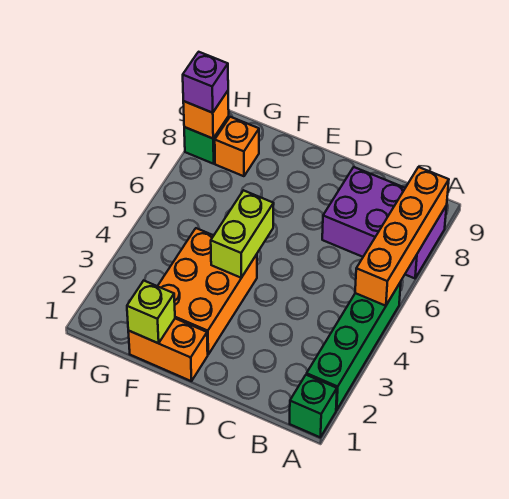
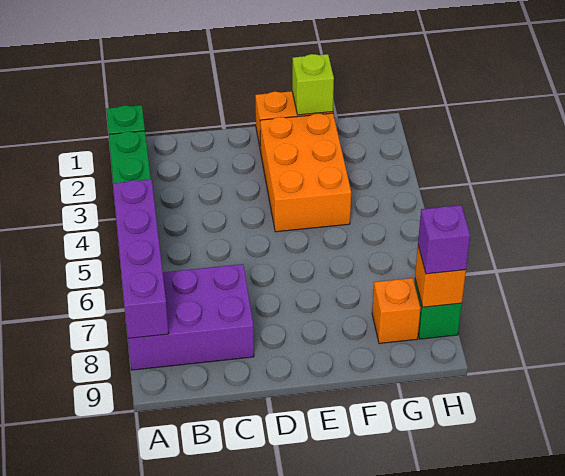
orange 1x4 brick [355,167,449,306] -> purple 1x4 brick [113,179,169,338]
lime 1x2 brick [211,190,274,278] -> none

